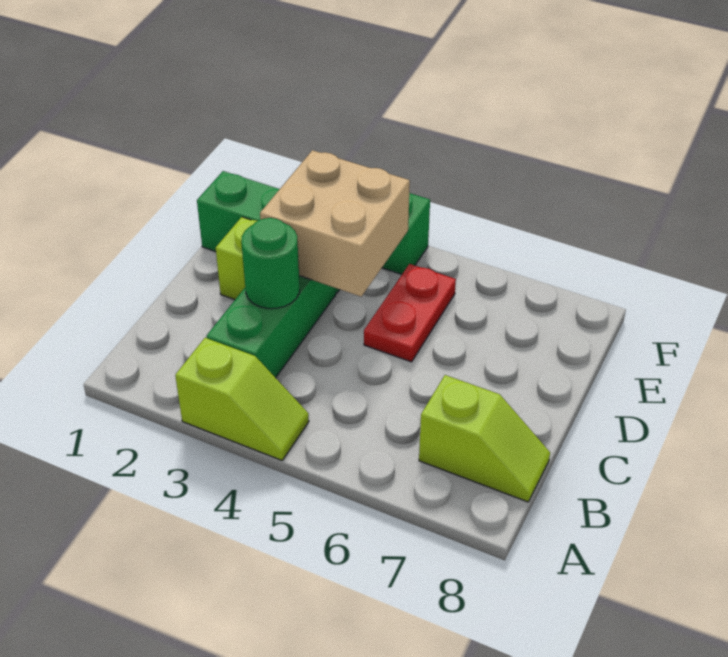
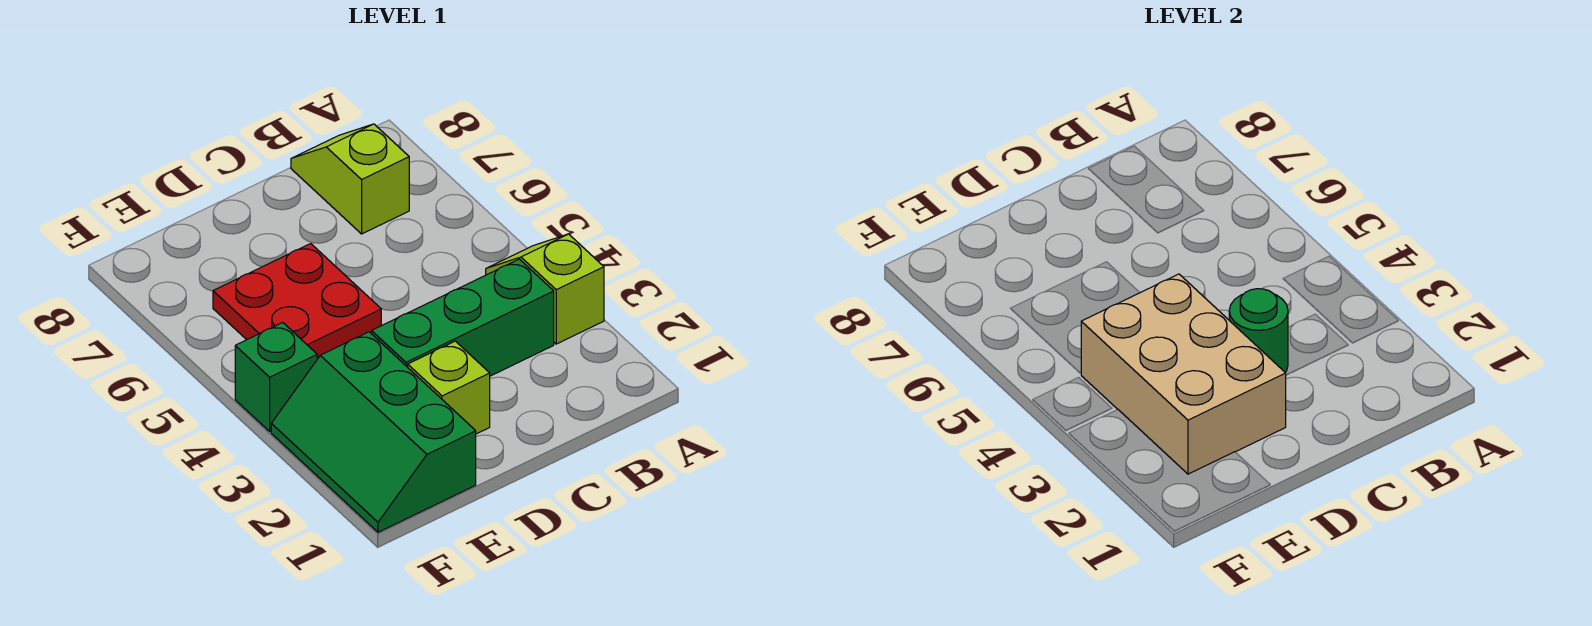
tan 2x2 brick [260,150,410,296] -> tan 2x3 brick [1081,274,1286,474]
red 1x2 plate [364,264,456,362] -> red 2x2 plate [213,244,381,358]

